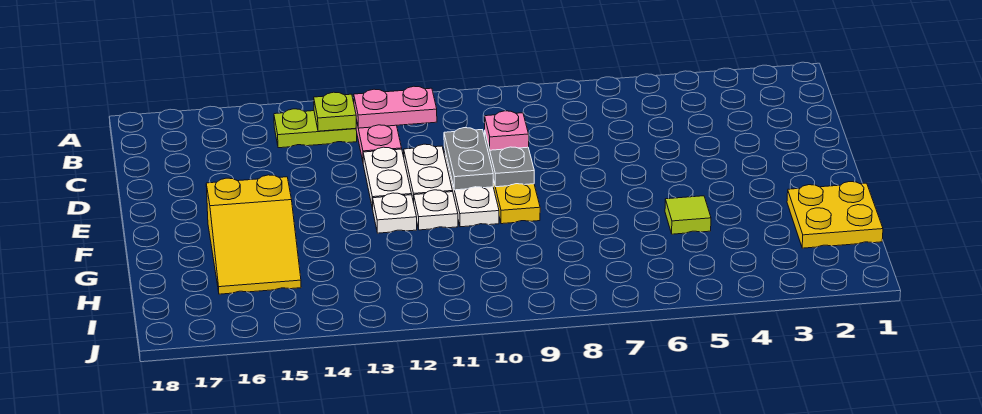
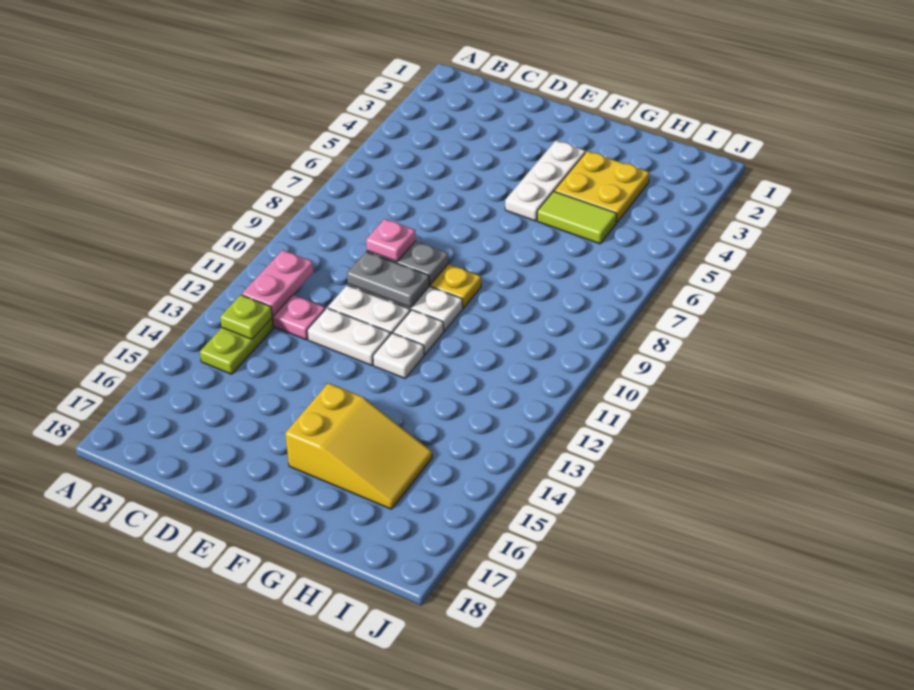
none -> white 1x3 plate [505,141,586,221]
yellow 2x2 plate [787,182,883,248] -> yellow 2x2 plate moved to [554,151,649,223]
lime 1x1 tile [665,196,711,234] -> lime 1x2 tile [537,191,617,244]

